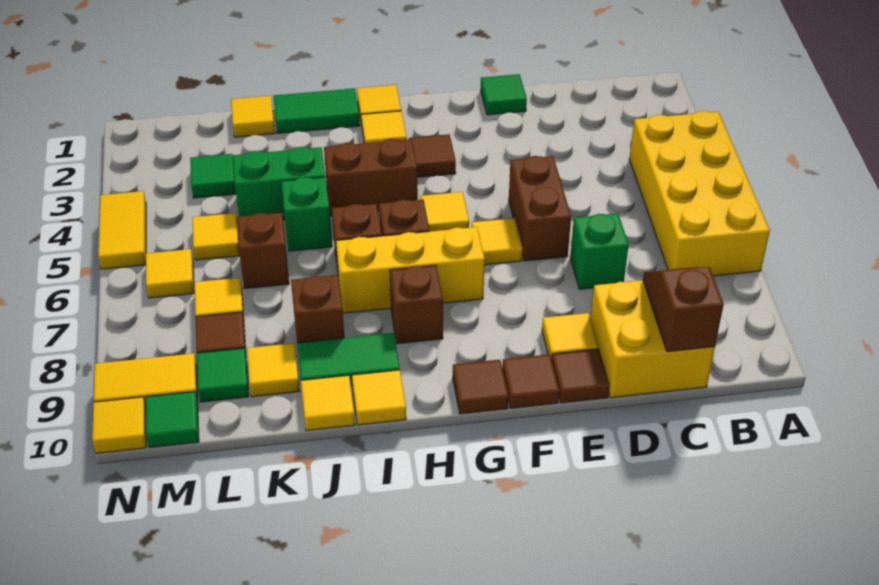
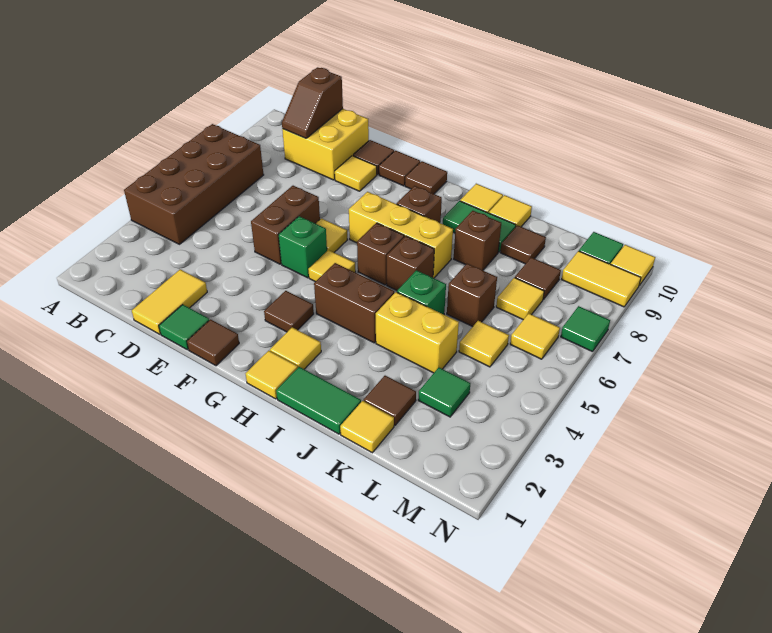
yellow 2x4 brick [629,111,770,276] -> brown 2x4 brick [124,124,264,244]
green 1x1 brick [570,213,629,289] -> green 1x1 brick moved to [279,216,327,278]
none -> brown 1x1 tile [187,319,239,366]
green 1x2 brick [233,147,325,220] -> yellow 1x2 brick [376,292,459,373]
none -> brown 1x1 tile [364,376,416,425]
yellow 1x1 tile [247,343,299,397] -> brown 1x1 tile [500,225,546,264]
green 1x1 tile [197,348,249,402] -> green 1x1 tile moved to [561,306,610,352]
yellow 1x2 tile [98,191,146,269] -> yellow 1x2 tile moved to [132,269,207,334]

